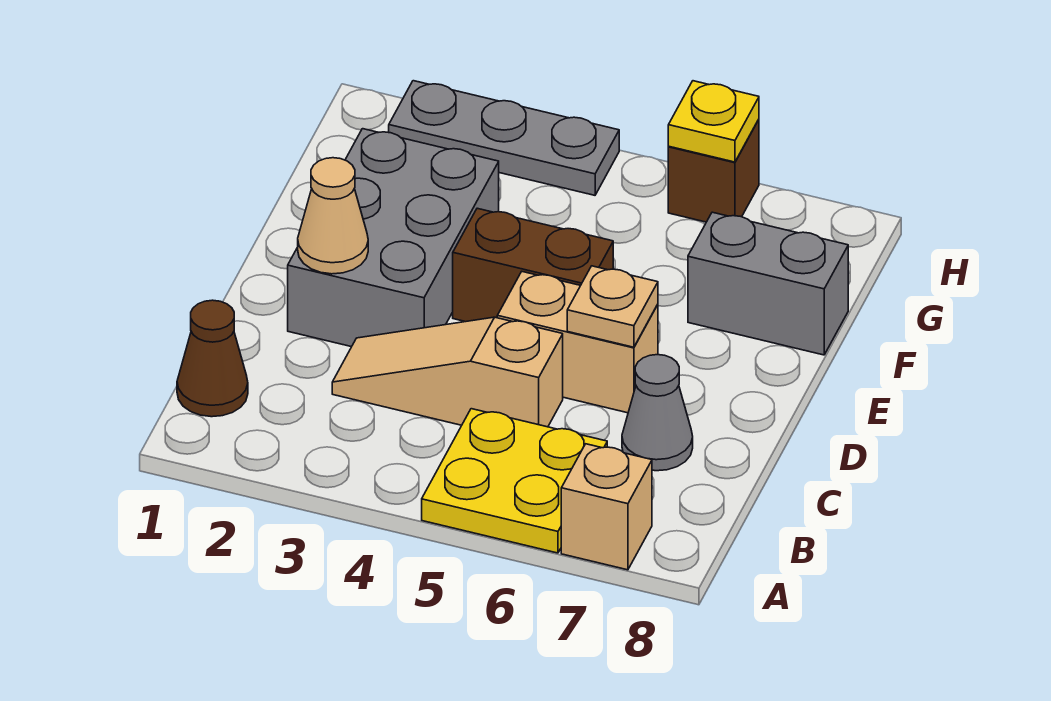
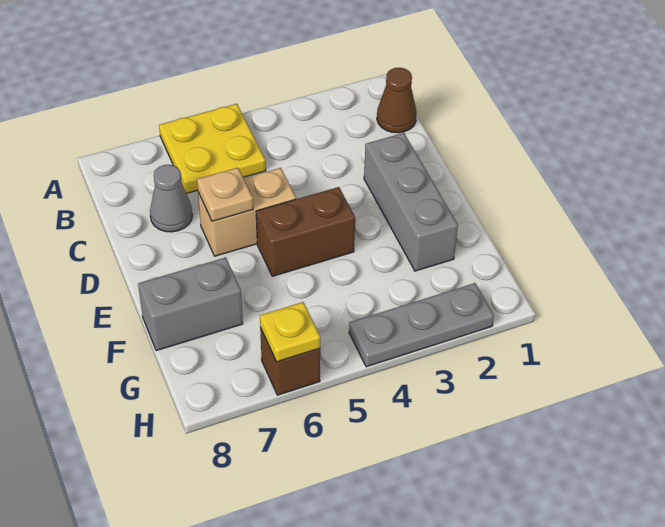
tan 1x1 brick [561,444,652,570] -> none
tan 1x3 slope [332,317,563,427] -> none
grey 2x3 brick [288,129,499,347] -> grey 1x3 brick [364,133,458,271]
tan 1x1 cone [298,158,368,274] -> none

